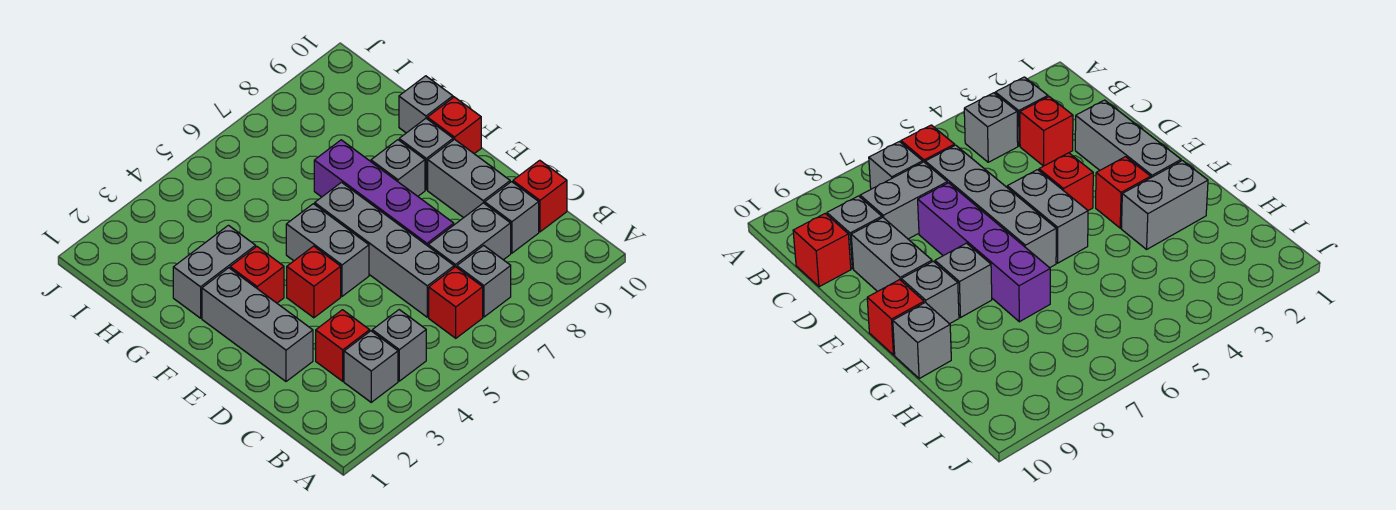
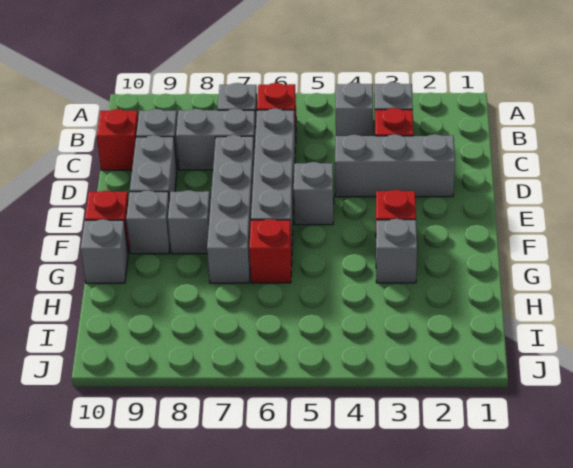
grey 1x3 brick [202,268,313,381] -> grey 1x3 brick turned to [335,134,455,197]
purple 1x4 brick [314,140,454,246] -> grey 1x4 brick [207,135,254,283]
red 1x1 brick [287,246,341,318] -> red 1x1 brick moved to [249,219,292,283]
grey 1x2 brick [286,204,369,296] -> grey 1x1 brick [294,162,334,225]
grey 1x2 brick [173,225,256,318] -> grey 1x1 brick [376,219,417,283]

